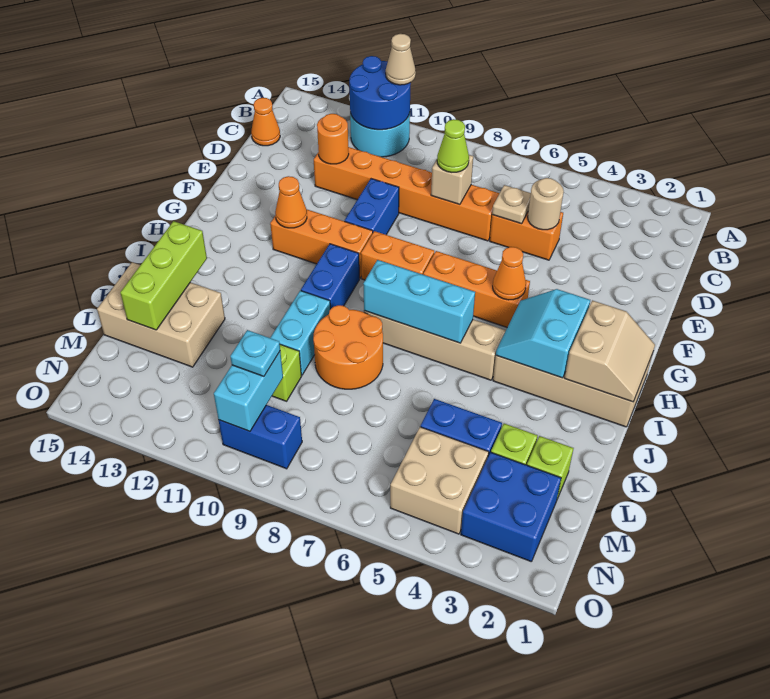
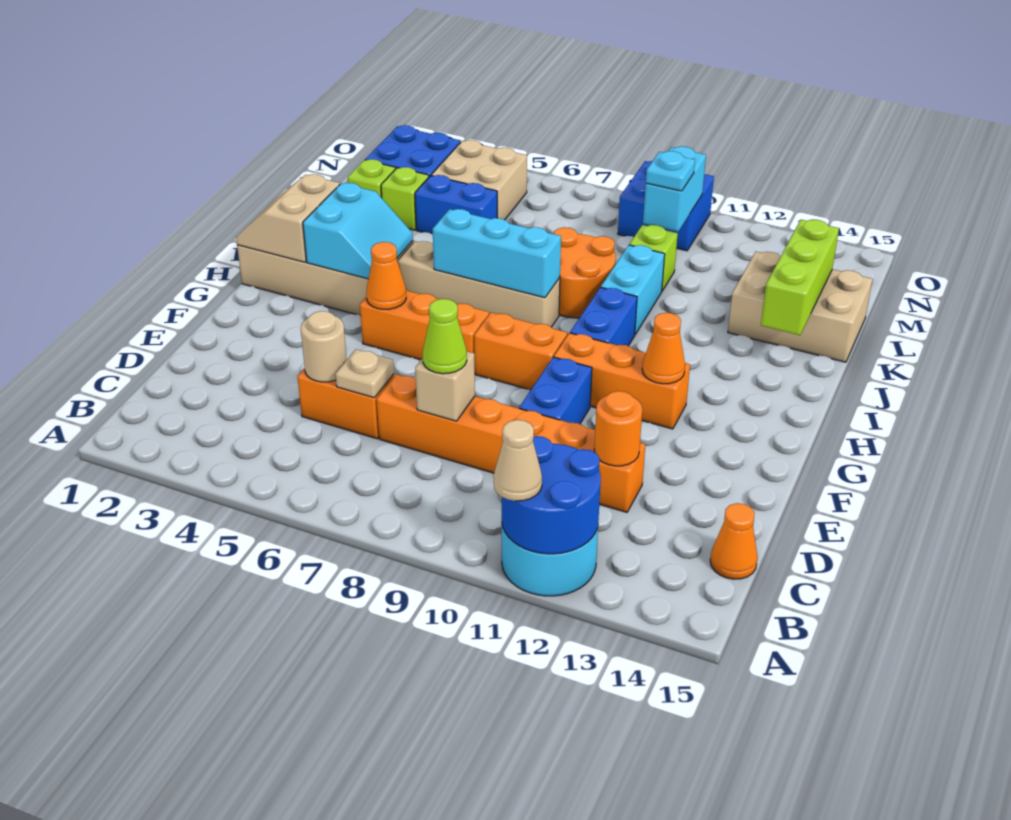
blue 1x2 brick [219,405,302,469] -> blue 2x2 brick [618,161,714,251]

